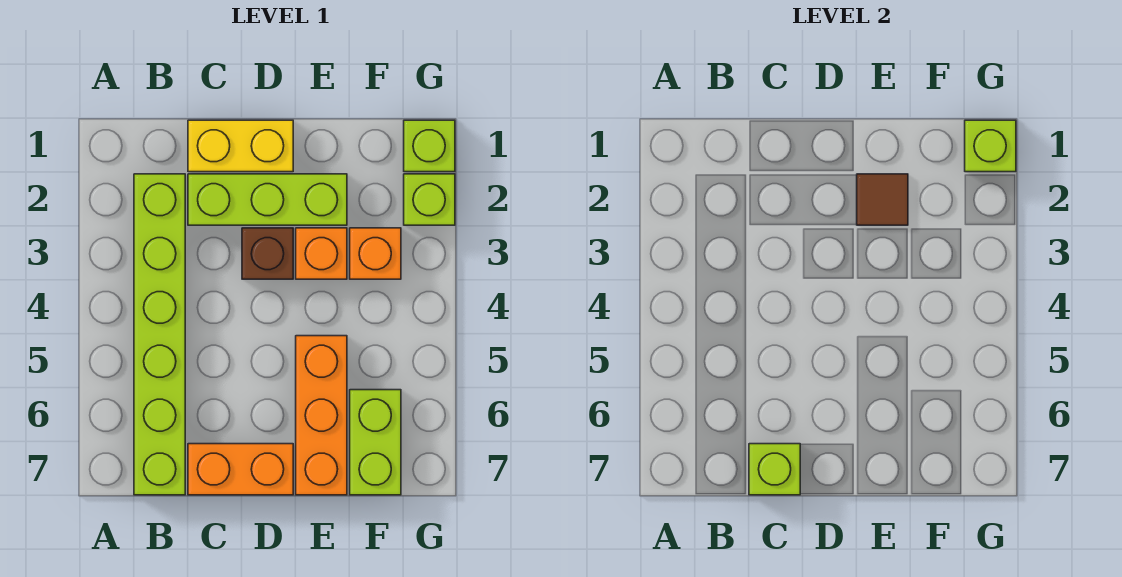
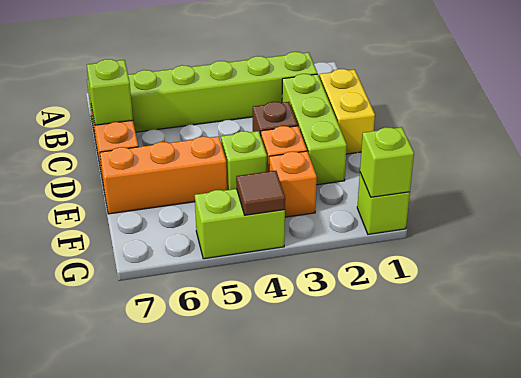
brown 1x1 tile [857,174,908,225] -> brown 1x1 tile moved to [236,171,285,215]
lime 1x2 brick [350,390,401,495] -> lime 1x2 brick moved to [195,189,285,259]
lime 1x1 brick [404,174,455,225] -> lime 1x1 brick moved to [221,131,267,190]

